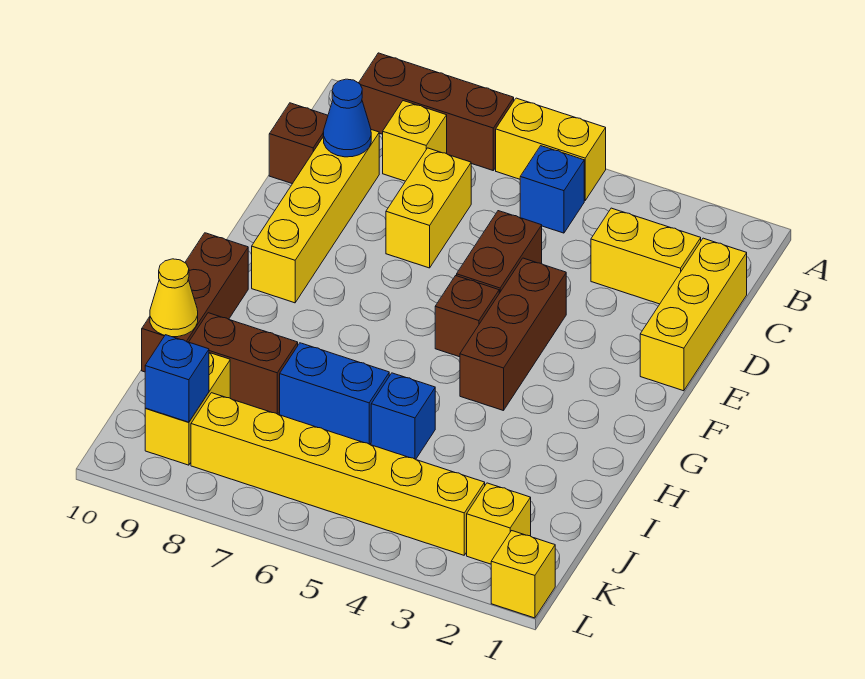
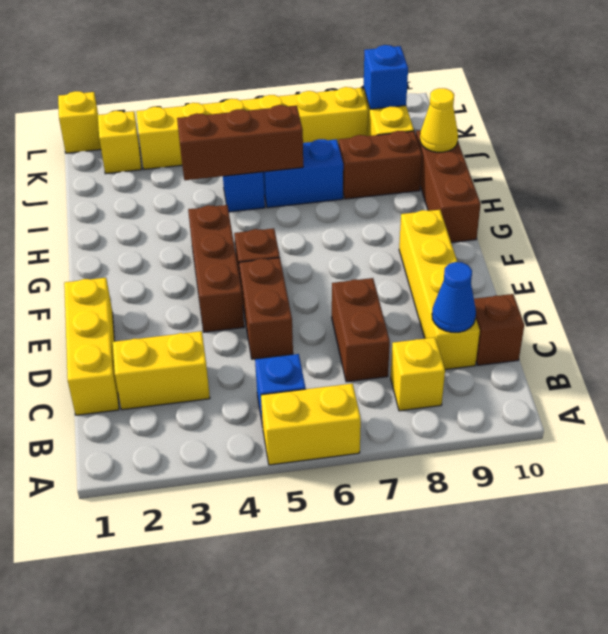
brown 1x3 brick [359,53,514,170] -> brown 1x3 brick moved to [177,105,303,180]
yellow 1x2 brick [386,148,471,268] -> brown 1x2 brick [332,278,390,382]

